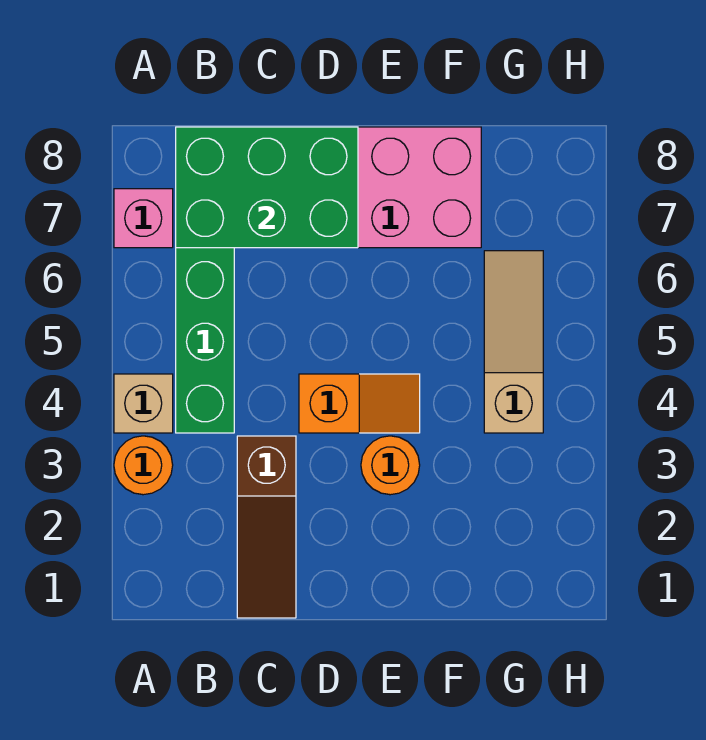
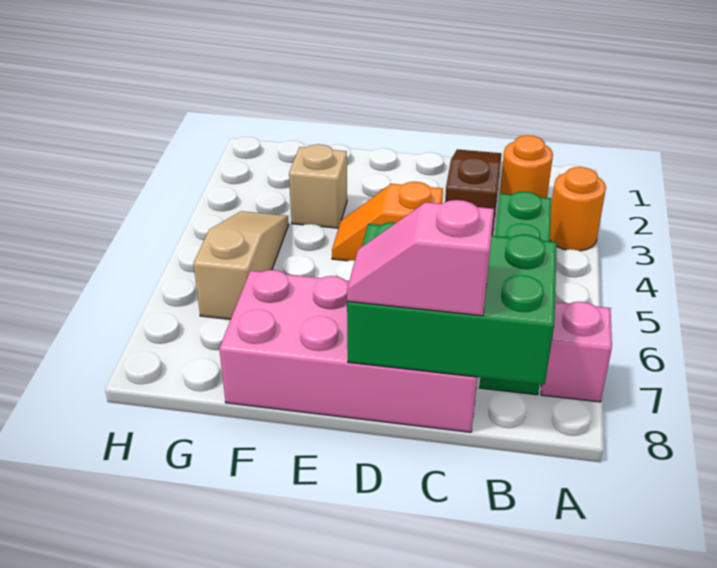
tan 1x1 brick [114,374,173,433] -> tan 1x1 brick moved to [289,144,347,228]
none -> pink 1x2 slope [347,200,494,316]
orange 1x1 round brick [361,436,420,495] -> orange 1x1 round brick moved to [500,135,553,198]
tan 1x3 slope [484,251,543,433] -> tan 1x3 slope turned to [194,211,289,319]

